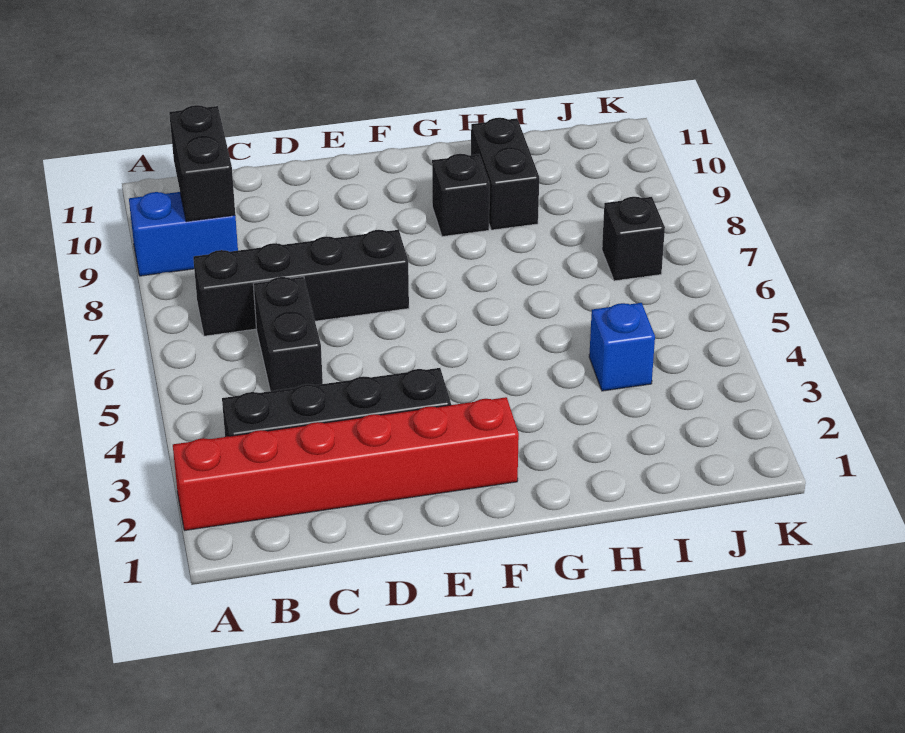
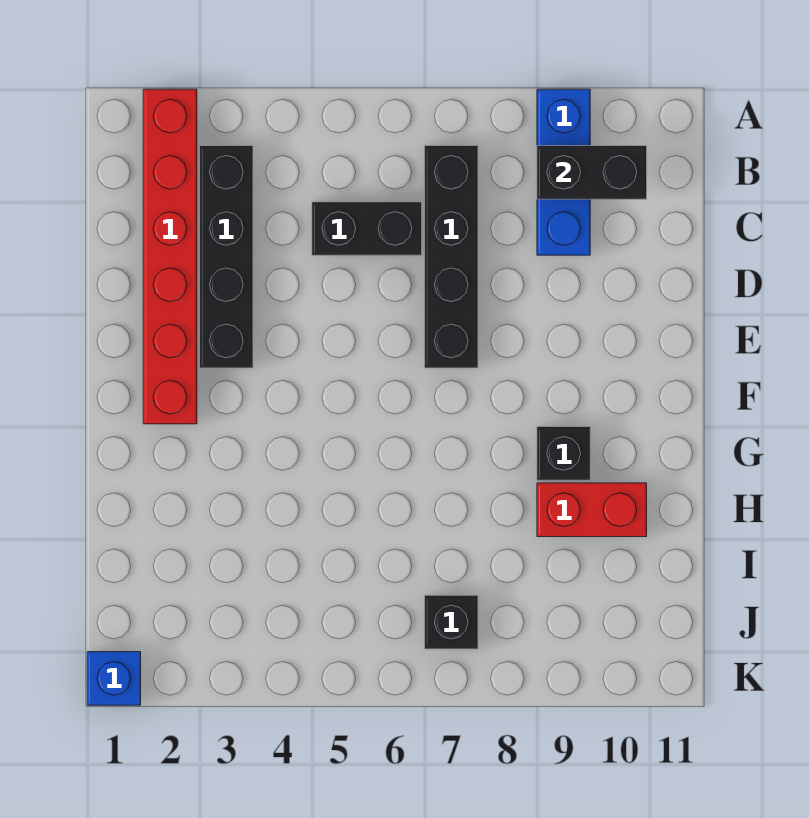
blue 1x2 brick [129,192,238,276] -> blue 1x3 brick [537,89,590,255]
black 1x2 brick [471,118,539,230] -> red 1x2 brick [537,483,647,537]
blue 1x1 brick [589,303,655,391] -> blue 1x1 brick moved to [87,652,141,705]

